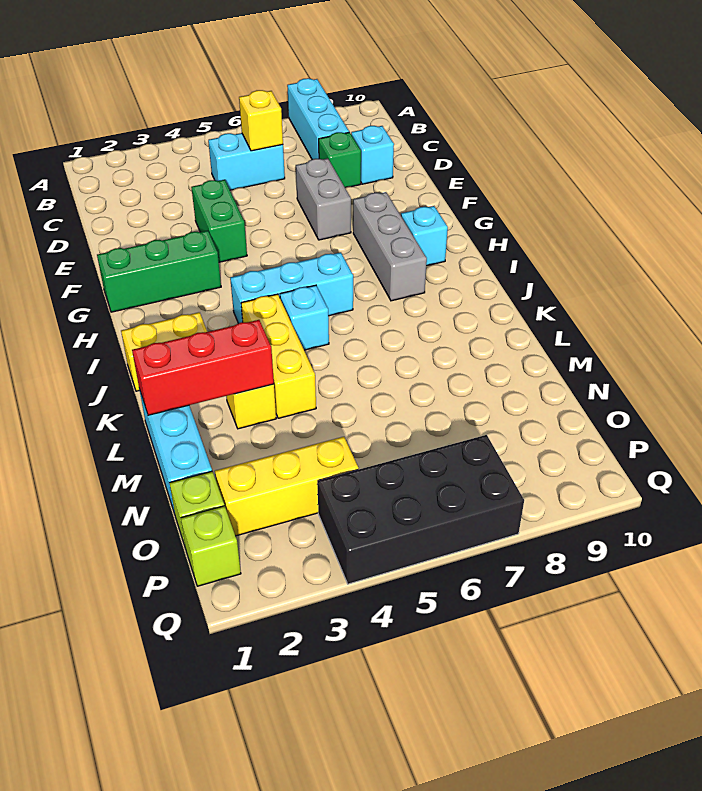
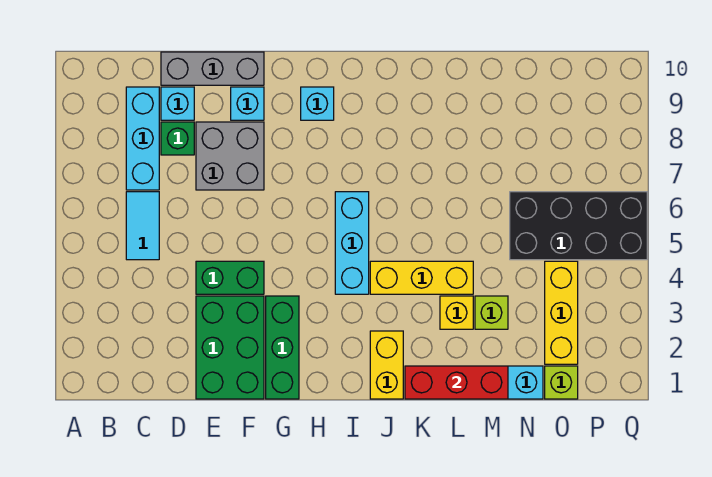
cyan 1x3 brick [287,78,349,159] -> cyan 1x3 brick turned to [126,87,159,190]
cyan 1x2 brick [208,133,285,190] -> cyan 1x2 tile [126,192,159,260]
yellow 1x1 brick [239,90,283,151] -> none
none -> green 2x3 brick [196,296,264,399]
grey 1x2 brick [296,158,351,240] -> grey 2x2 brick [196,122,264,190]
grey 1x3 brick [353,192,427,301] -> grey 1x3 brick moved to [161,52,264,85]
cyan 1x1 brick [280,285,329,350] -> cyan 1x1 brick moved to [231,87,264,120]
red 1x3 brick [132,320,274,415] -> red 1x3 brick turned to [405,366,508,399]
lime 1x1 brick [181,506,241,586] -> lime 1x1 brick moved to [475,296,508,329]
black 2x4 brick [317,435,524,584] -> black 2x4 brick turned to [510,192,647,260]

